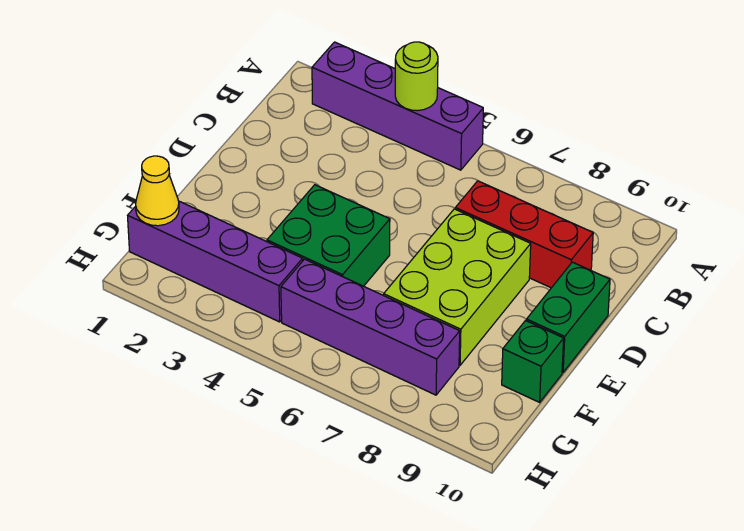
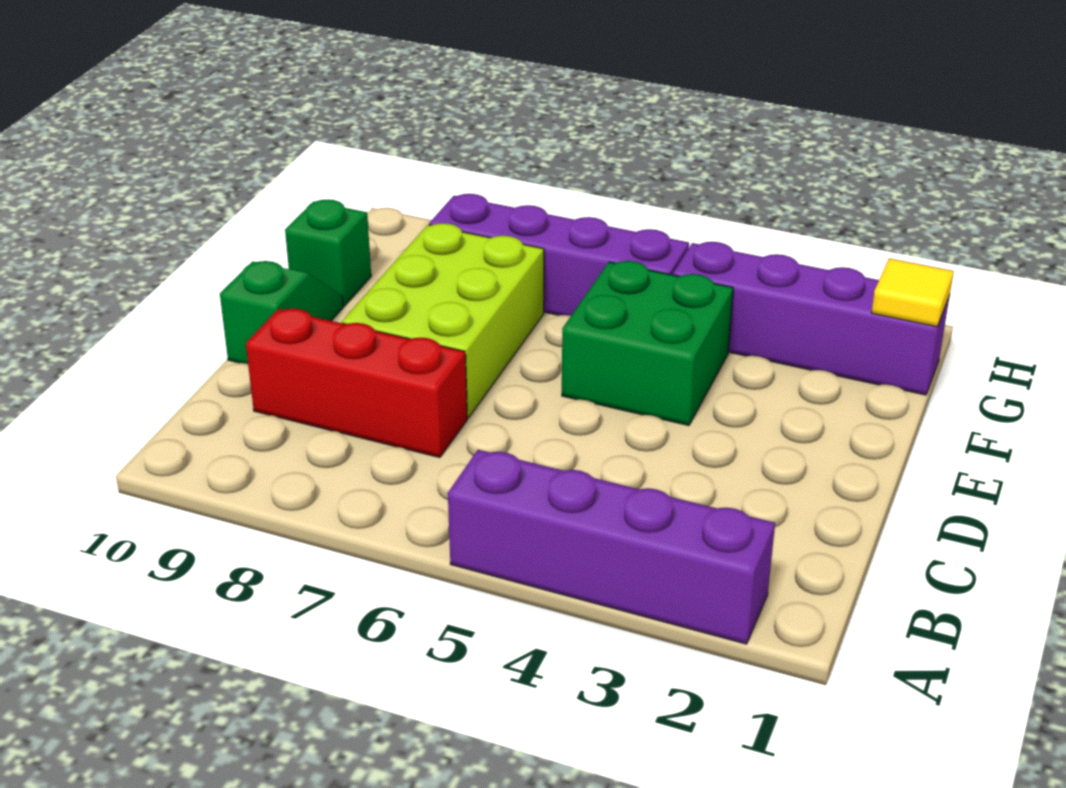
lime 1x1 round brick [395,42,438,111] -> none
green 1x2 brick [527,262,610,373] -> green 1x2 slope [220,261,343,364]
yellow 1x1 cone [136,156,179,226] -> yellow 1x1 tile [872,258,954,327]

